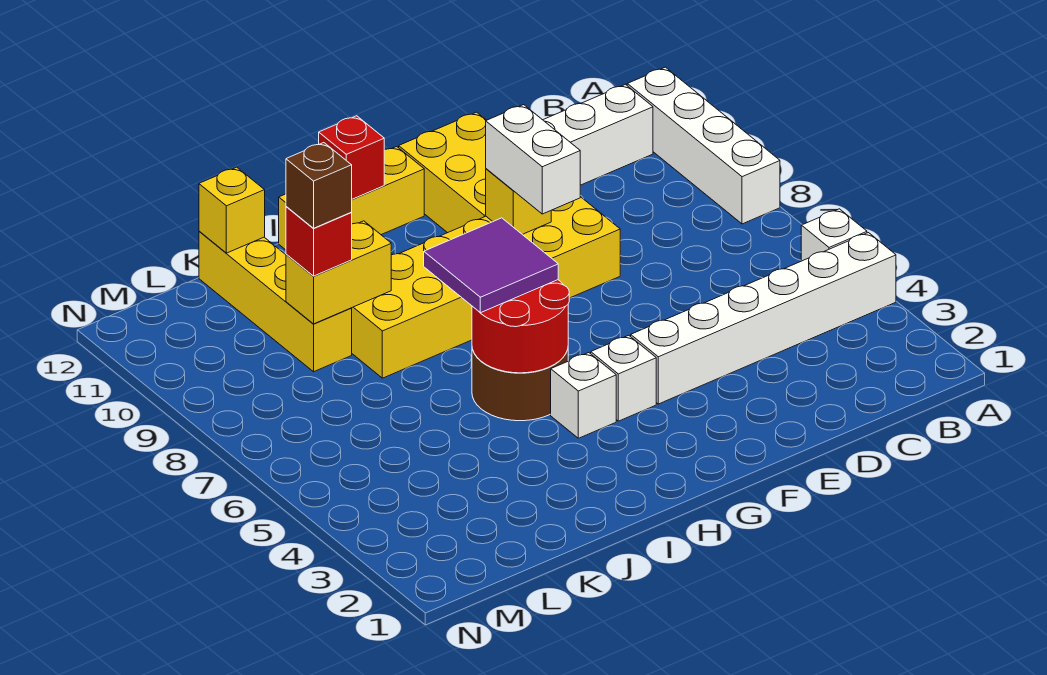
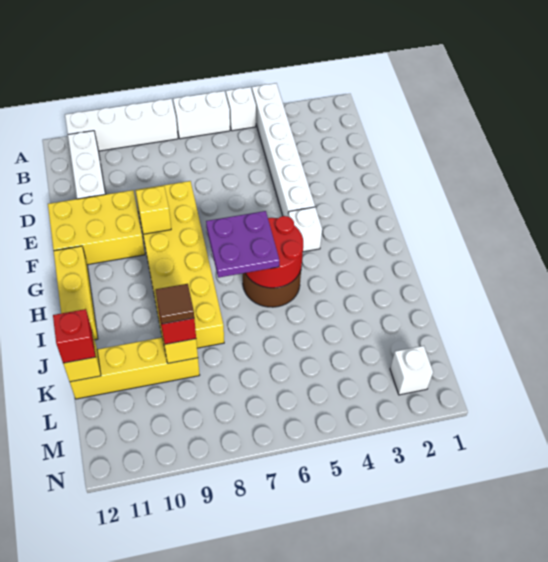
white 1x2 brick [486,105,580,214] -> white 1x2 brick moved to [173,91,230,139]
white 1x1 brick [551,353,616,438] -> white 1x1 brick moved to [390,346,433,395]
purple 2x2 tile [424,218,558,313] -> purple 2x2 plate [206,211,279,278]
red 1x1 brick [319,116,384,199] -> red 1x1 brick moved to [53,309,96,363]
brown 1x1 brick [286,143,352,228] -> brown 1x1 tile [156,284,194,324]

